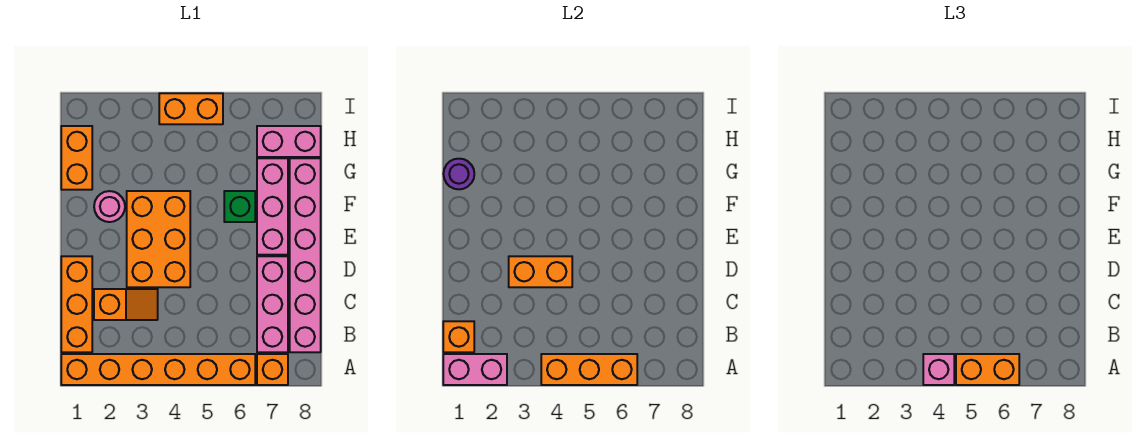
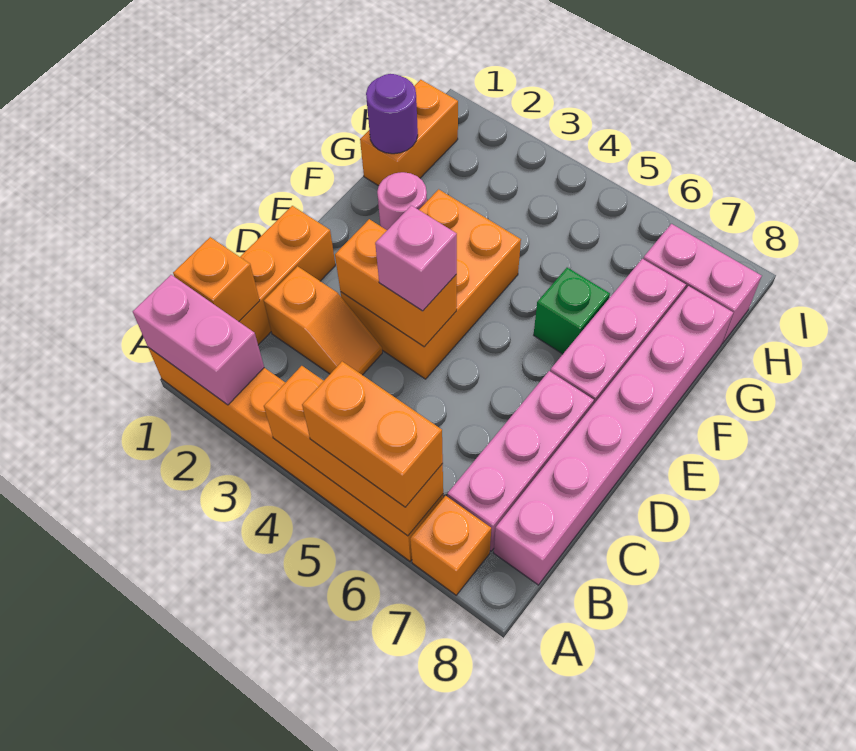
pink 1x1 brick [923,354,954,385] -> pink 1x1 brick moved to [375,205,457,311]
orange 1x2 brick [159,93,223,124] -> none

